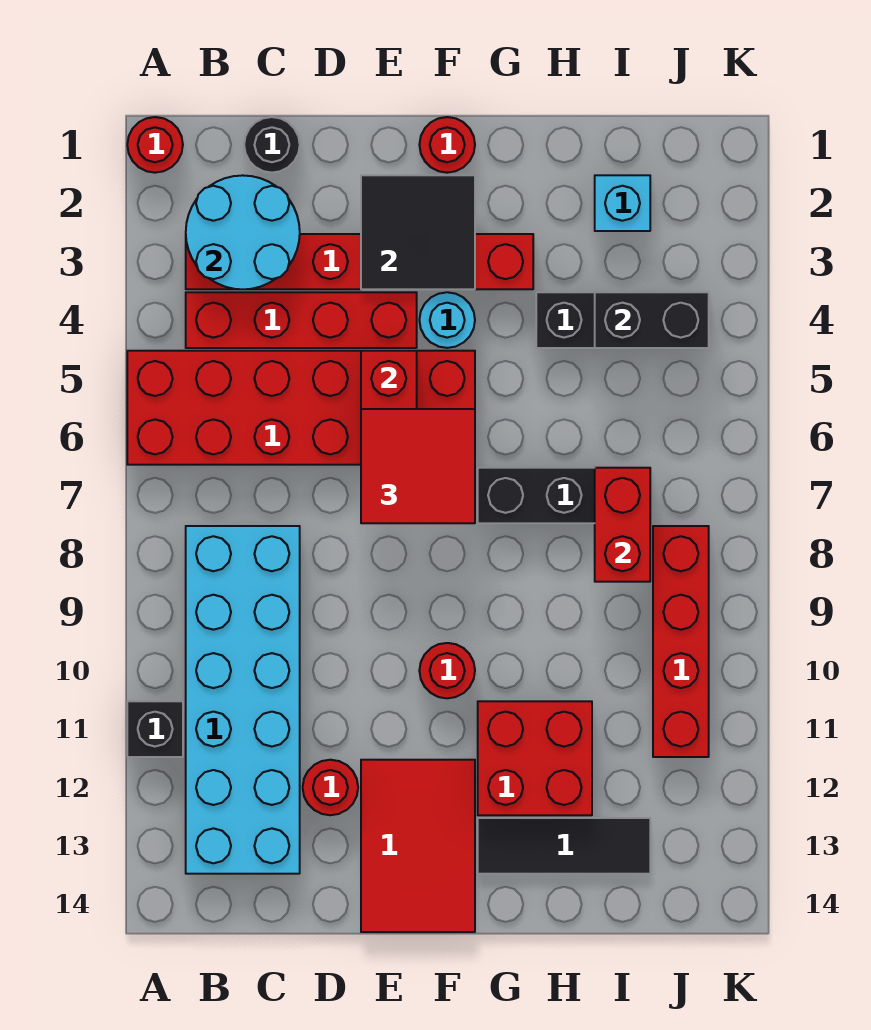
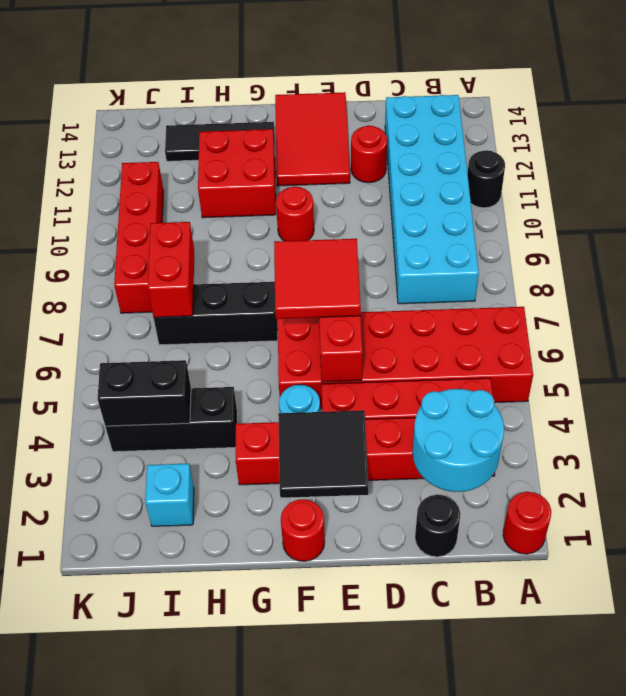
black 1x1 brick [127,701,183,757] -> black 1x1 round brick [468,150,505,208]

